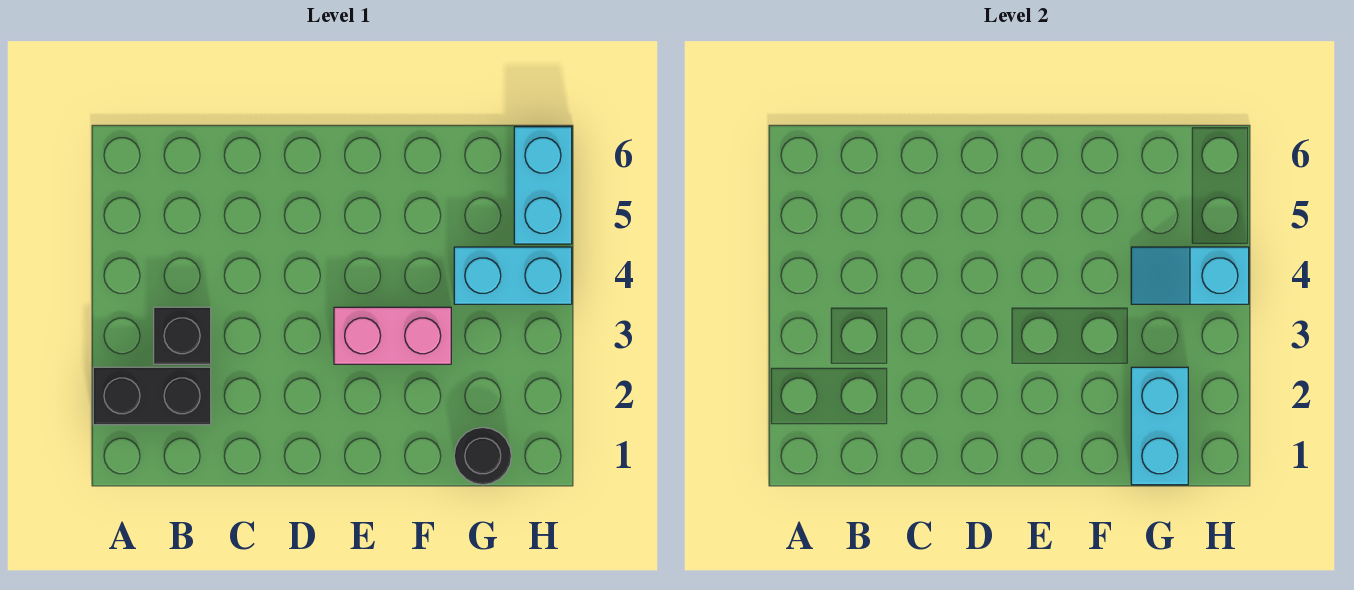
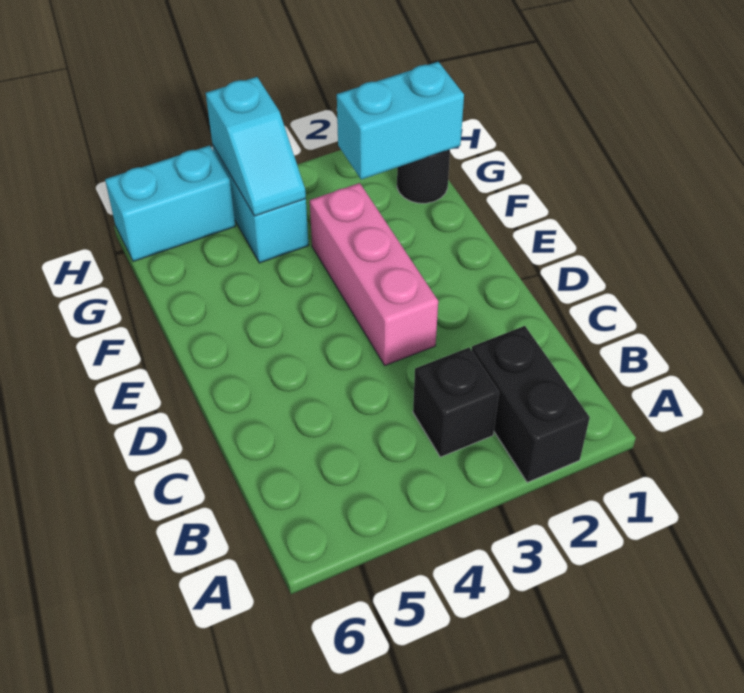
pink 1x2 brick [334,307,451,364] -> pink 1x3 brick [310,183,438,365]

